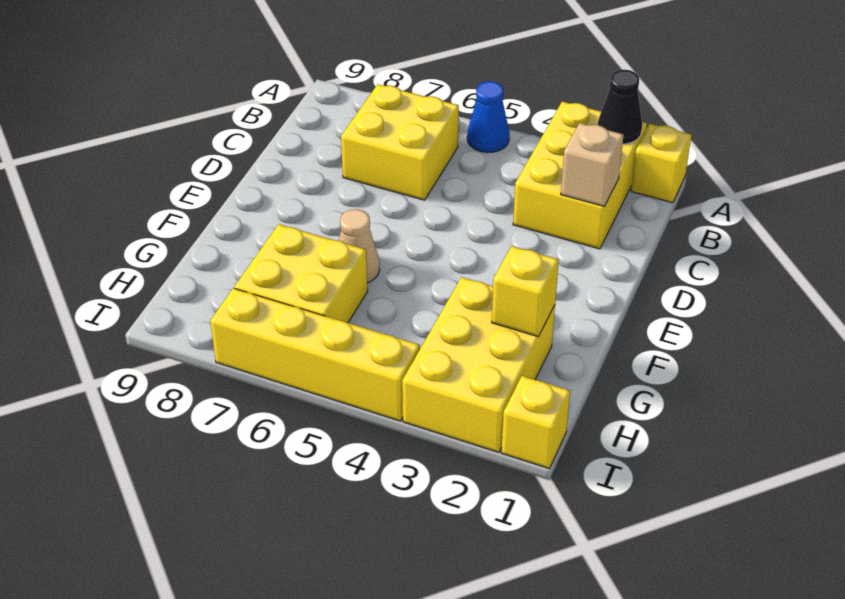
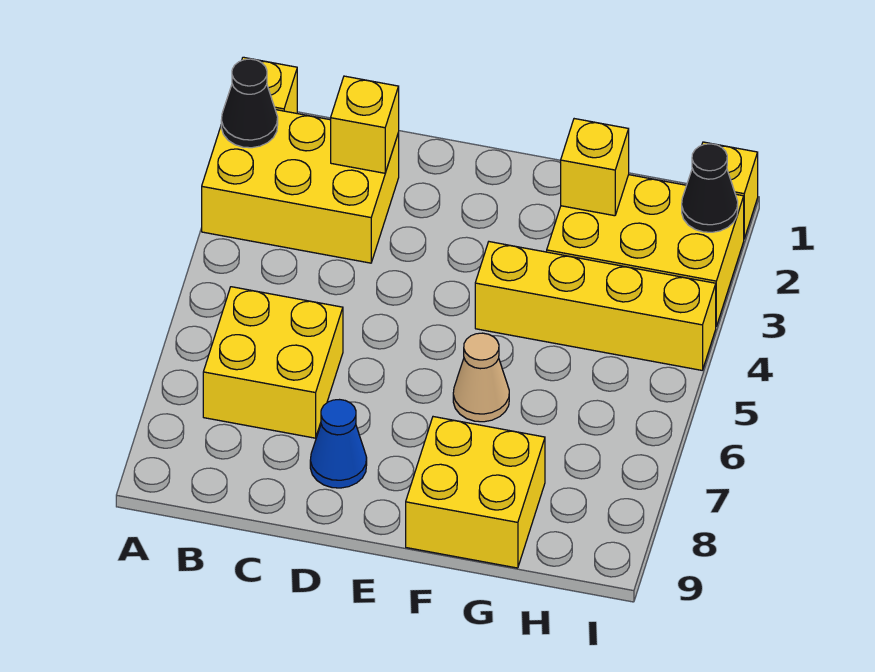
blue 1x1 cone [467,81,509,152] -> blue 1x1 cone moved to [310,400,367,488]
tan 1x1 brick [561,123,624,206] -> yellow 1x1 brick [331,76,399,173]
yellow 2x2 brick [234,224,368,323] -> yellow 2x2 brick moved to [406,417,545,568]
none -> black 1x1 cone [682,144,738,232]
yellow 1x4 brick [210,288,420,421] -> yellow 1x4 brick turned to [475,242,716,370]

